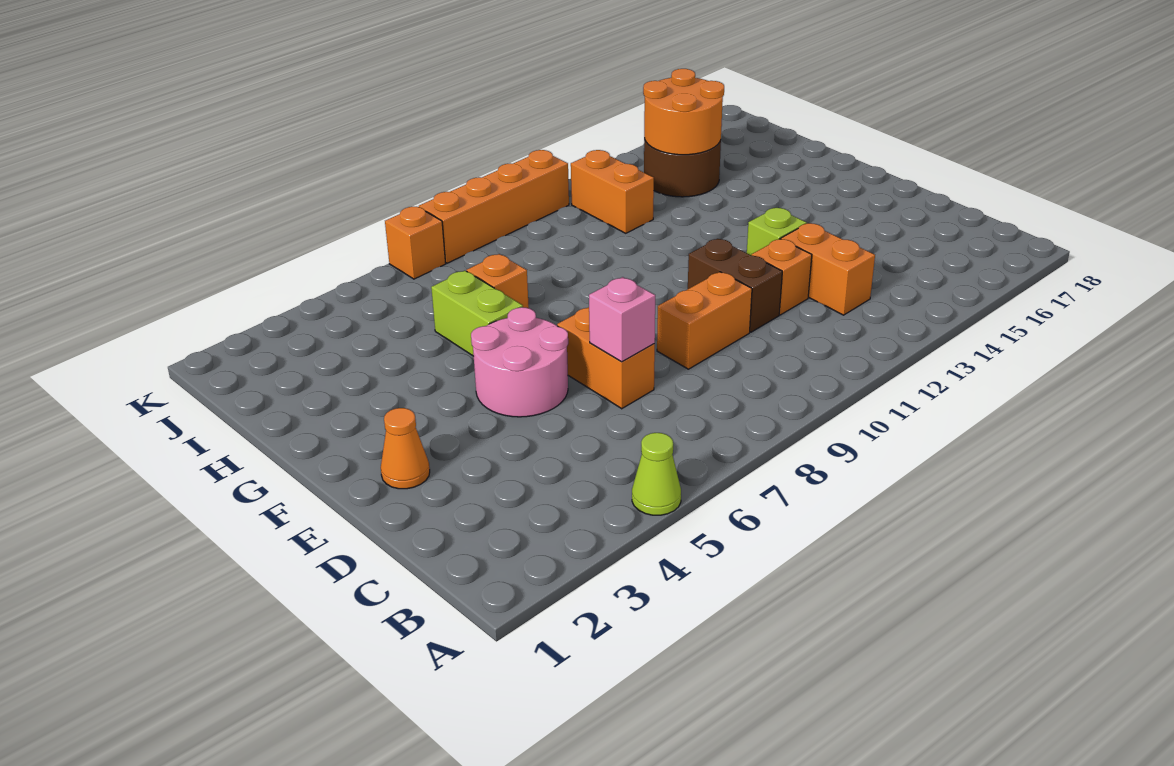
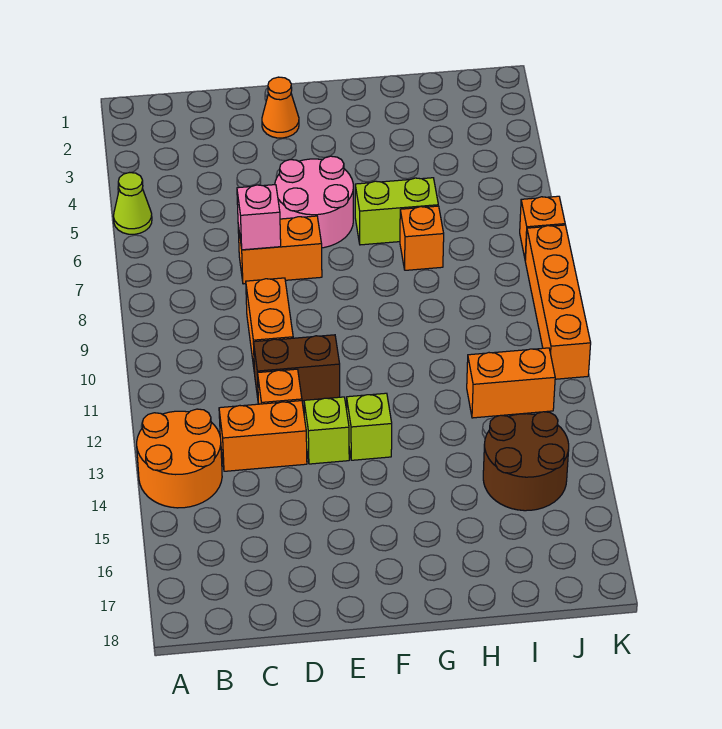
none -> lime 1x1 brick [347,393,392,460]
orange 2x2 round brick [643,69,724,155] -> orange 2x2 round brick moved to [137,409,222,508]

